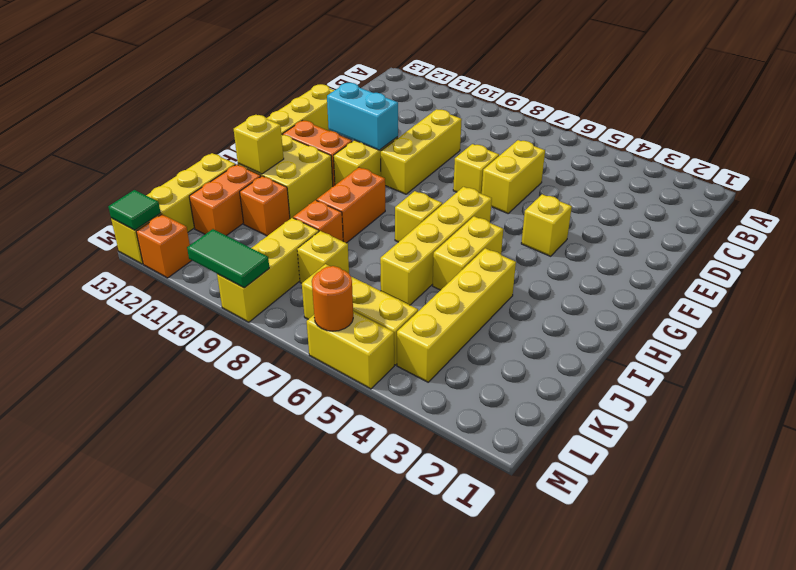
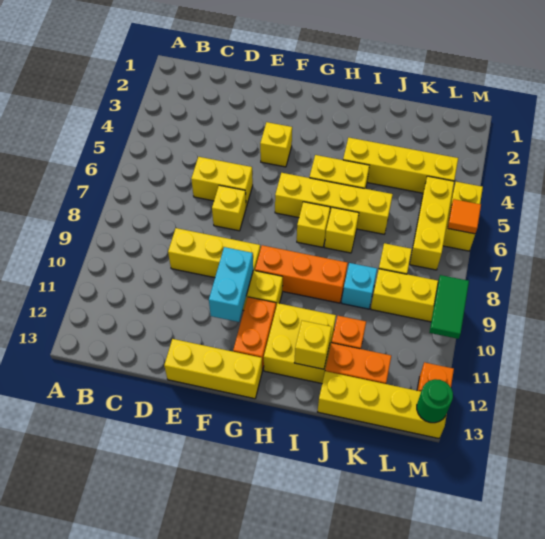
orange 1x2 brick [316,167,385,243] -> orange 1x3 brick [255,245,348,303]
none -> yellow 1x1 brick [325,207,359,253]
orange 1x1 brick [293,200,343,241] -> cyan 1x1 brick [342,263,377,309]
orange 1x1 round brick [312,266,353,331] -> orange 1x1 tile [448,199,481,234]
green 1x1 tile [108,190,161,230] -> green 1x1 round brick [417,379,453,423]

